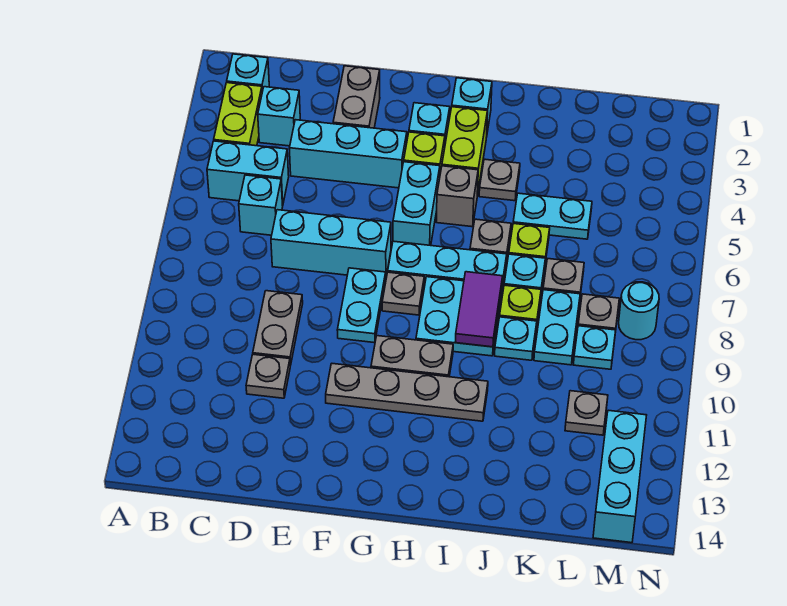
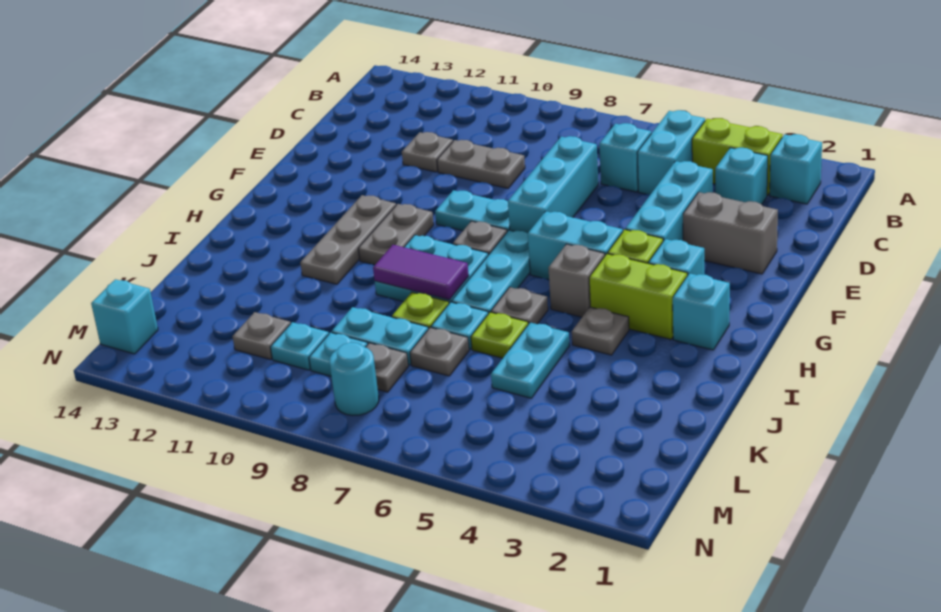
grey 1x4 plate [326,364,488,421] -> grey 1x3 plate [300,195,396,284]
cyan 1x1 plate [495,317,537,360] -> cyan 1x1 plate moved to [270,322,329,370]
cyan 1x3 brick [593,410,647,543] -> cyan 1x1 brick [91,279,158,354]

